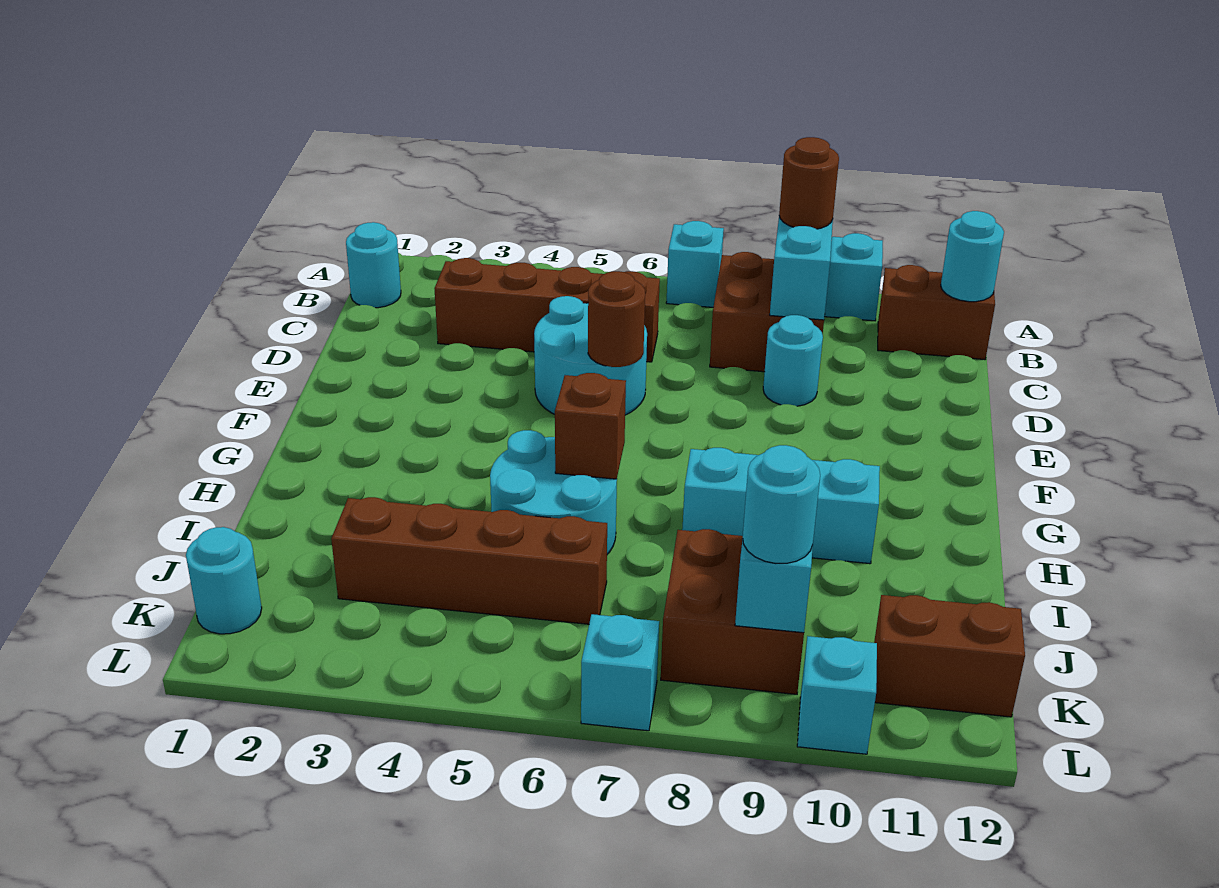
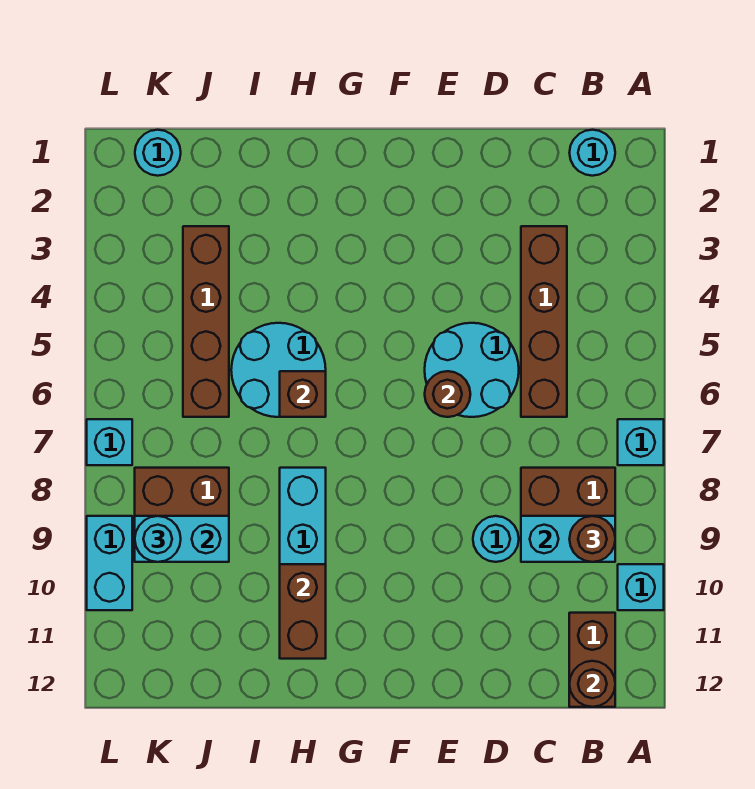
cyan 1x1 round brick [941,211,1004,302] -> brown 1x1 round brick [569,661,615,707]
brown 1x2 brick [874,595,1025,717] -> brown 1x2 brick moved to [280,564,326,659]
cyan 1x1 brick [797,636,877,754] -> cyan 1x2 brick [87,516,132,610]

